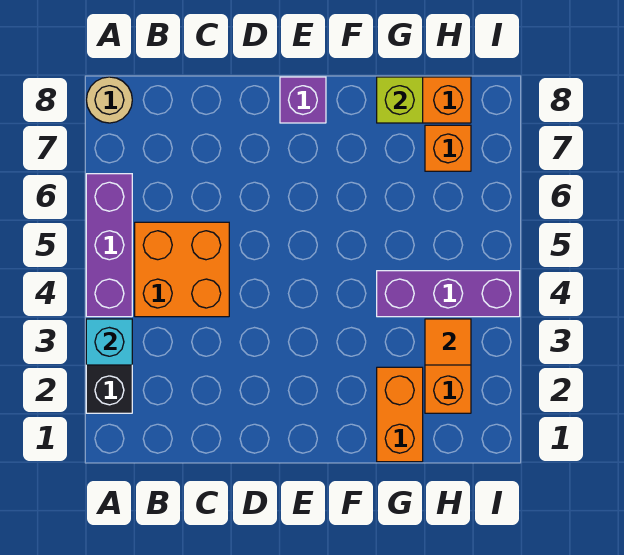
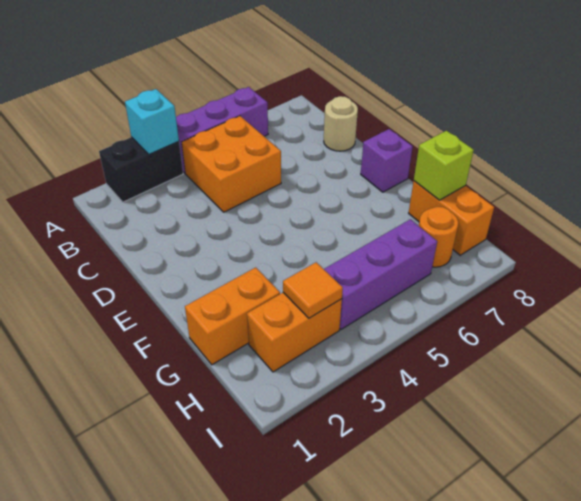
tan 1x1 round brick [86,77,132,123] -> tan 1x1 round brick moved to [324,96,358,151]
purple 1x3 brick [377,271,520,317] -> purple 1x3 brick turned to [324,219,437,329]
orange 1x1 brick [425,125,471,171] -> orange 1x1 round brick [419,207,458,267]

